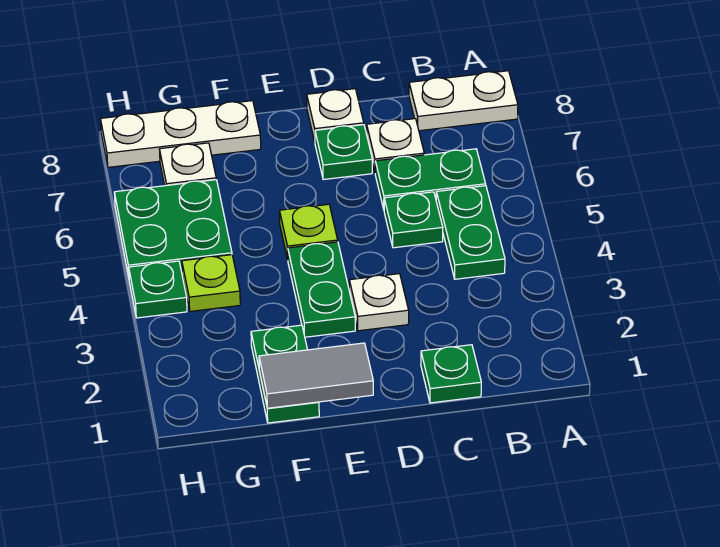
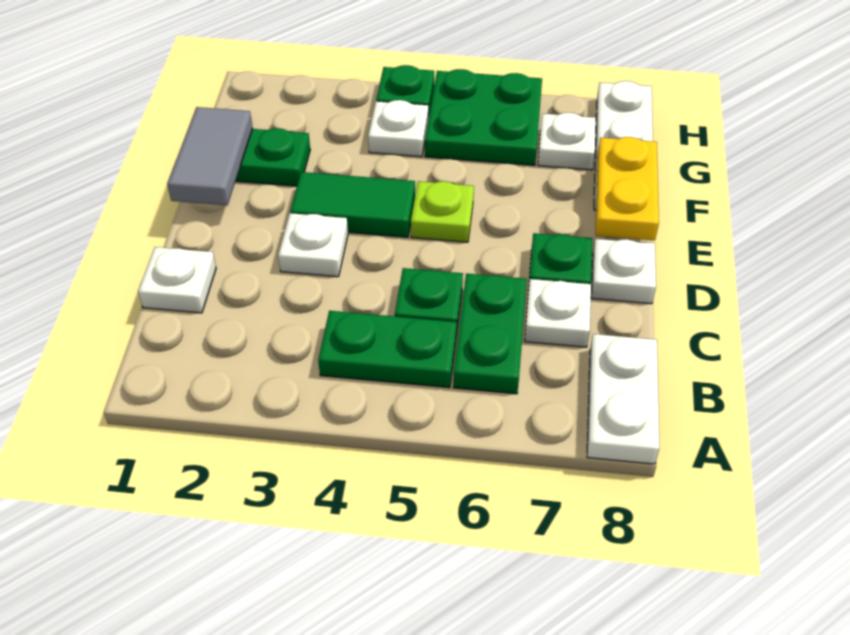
green 1x1 plate [421,345,481,403] -> white 1x1 plate [138,247,216,313]
green 1x2 plate [288,242,355,337] -> green 1x2 tile [290,172,415,237]
none -> yellow 1x2 plate [596,137,659,241]
lime 1x1 plate [182,255,240,311] -> white 1x1 plate [368,100,428,157]

